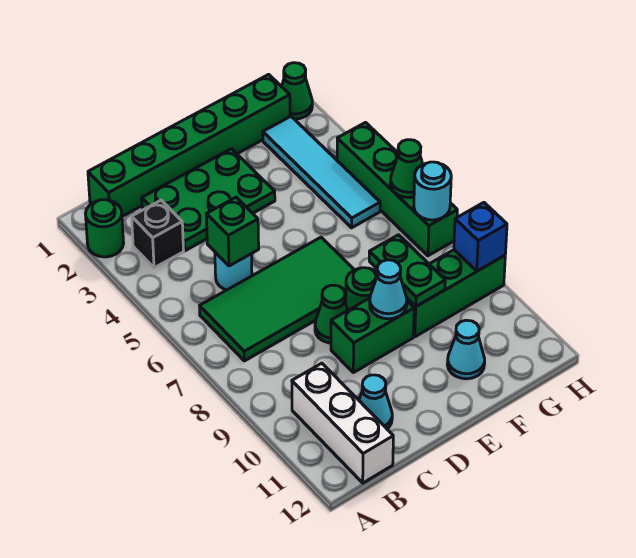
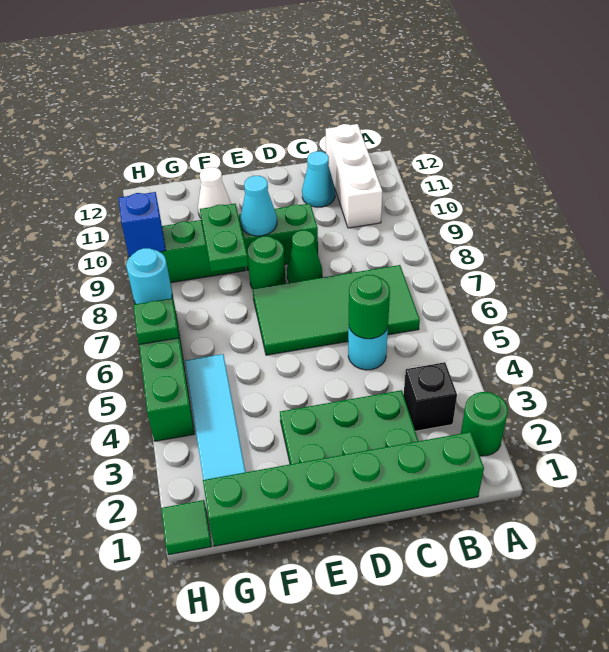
green 1x1 brick [206,197,259,266] -> green 1x1 round brick [349,275,390,339]
cyan 1x1 cone [447,320,485,379] -> white 1x1 cone [198,167,231,218]
green 1x1 cone [282,63,312,119] -> green 1x1 tile [161,500,212,555]
green 1x1 cone [390,140,423,197] -> green 1x1 plate [133,298,179,345]

